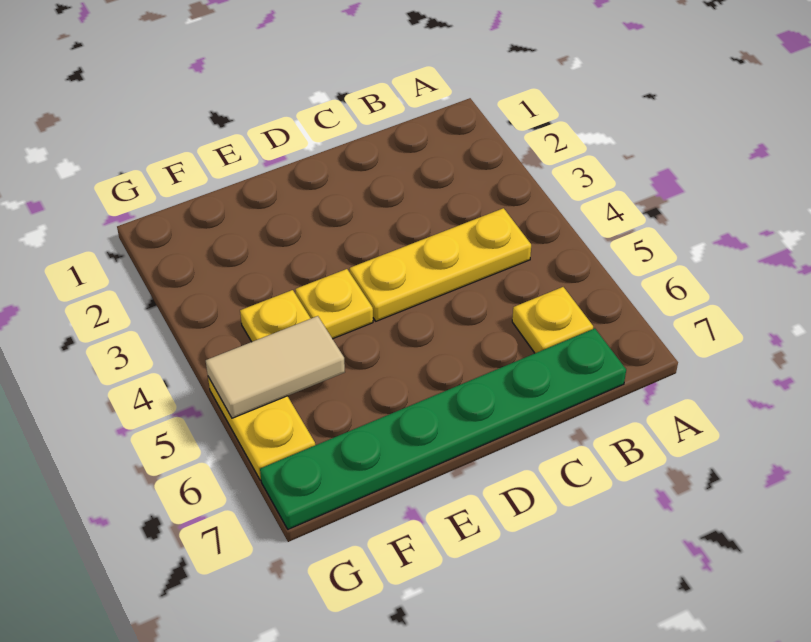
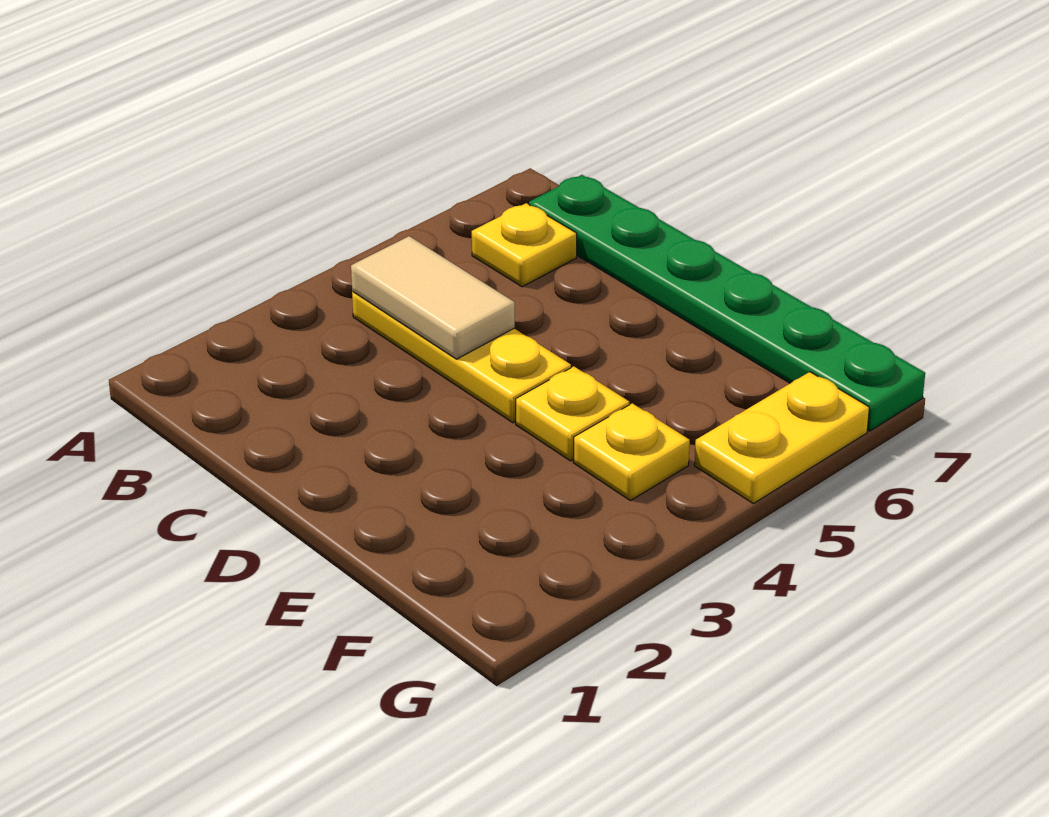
tan 1x2 tile [206,316,345,418] -> tan 1x2 tile moved to [351,236,515,359]

